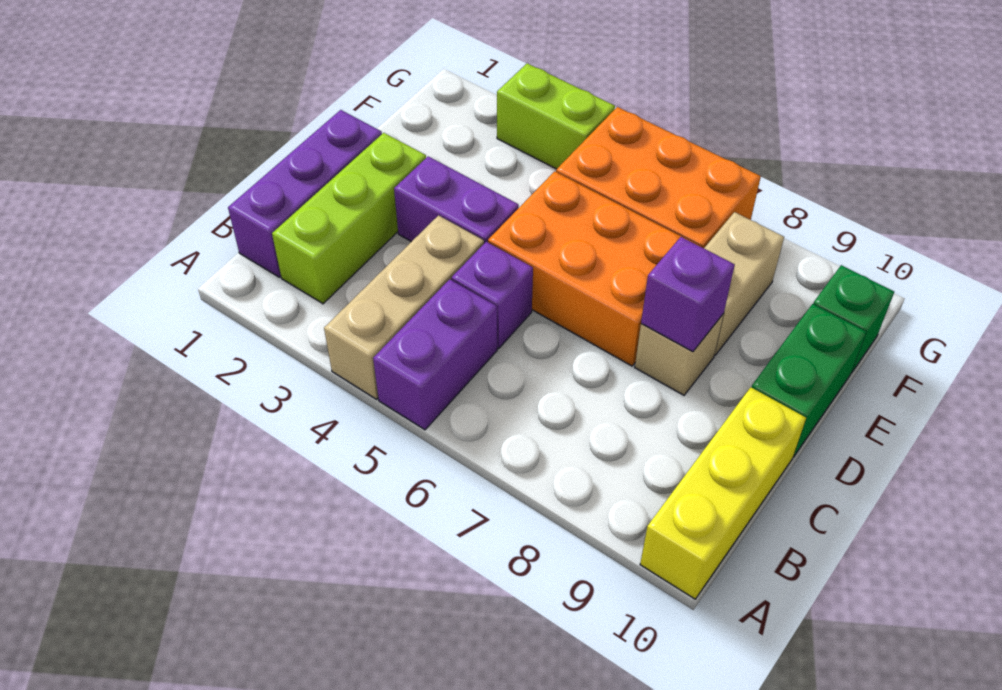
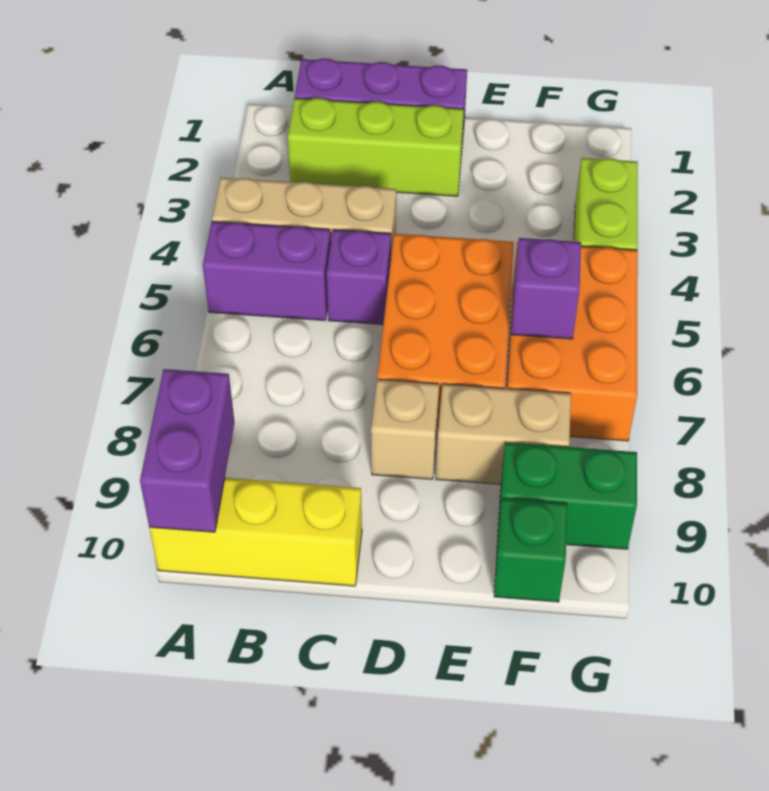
purple 1x2 brick [394,156,519,243] -> purple 1x2 brick moved to [140,369,234,532]
purple 1x1 brick [641,237,735,352] -> purple 1x1 brick moved to [511,238,581,339]
green 1x2 brick [752,304,866,457] -> green 1x2 brick moved to [498,442,637,549]

